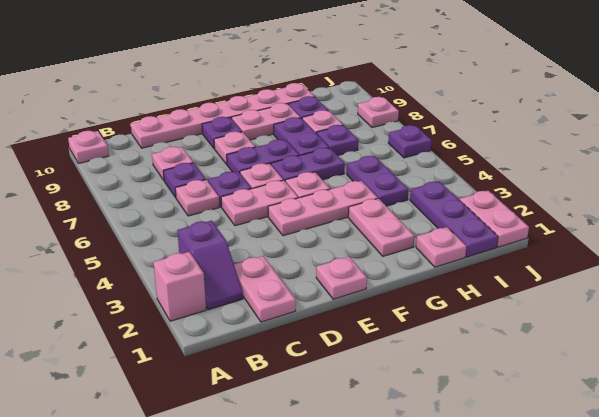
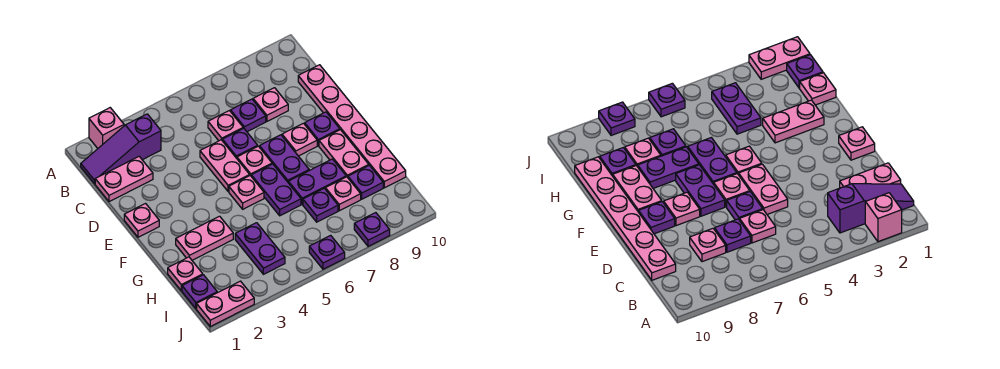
pink 1x1 plate [68,131,109,164] -> none
purple 1x2 slope [177,221,243,310] -> purple 1x3 slope [81,114,161,184]
pink 1x3 plate [268,181,378,236] -> none
purple 1x2 plate [347,156,409,206] -> purple 1x2 plate turned to [235,223,285,274]
purple 1x3 plate [410,181,498,257] -> purple 1x1 plate [182,275,217,309]
pink 1x1 plate [358,97,399,128] -> purple 1x1 plate [354,213,390,246]

